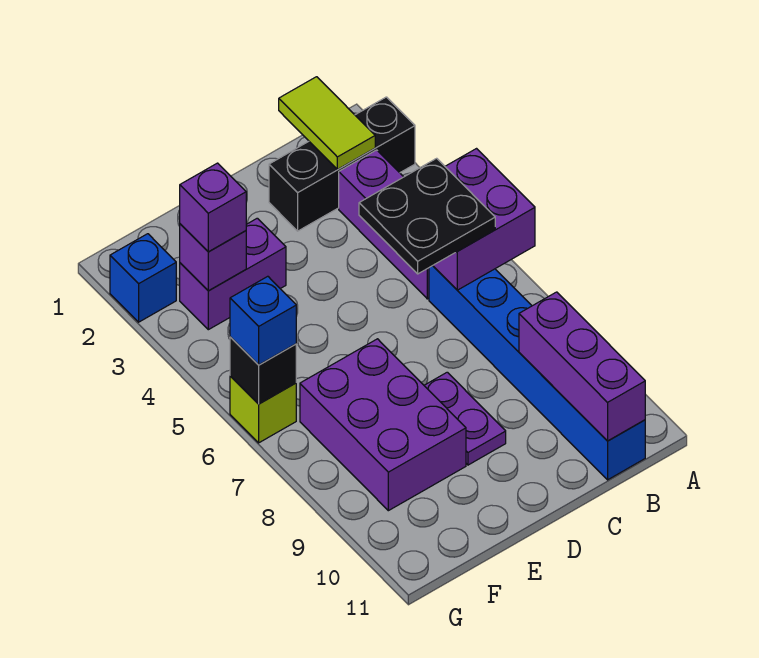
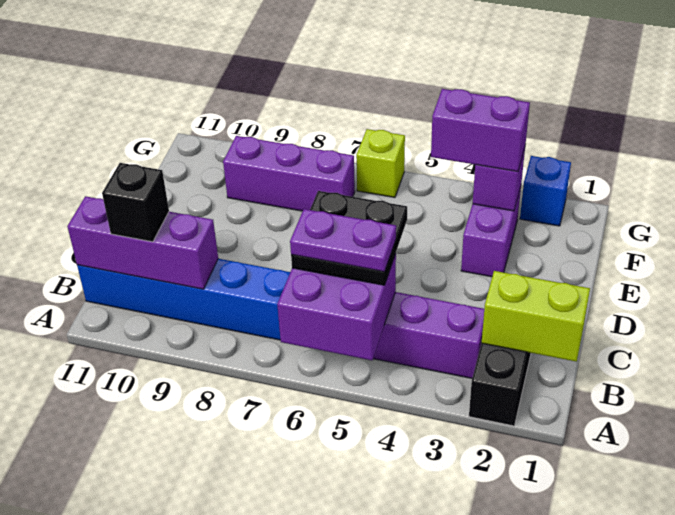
lime 1x2 tile [279,77,375,169] -> lime 1x2 brick [482,271,590,362]
purple 1x2 plate [424,372,506,465] -> purple 1x2 plate moved to [290,209,396,272]
purple 2x3 brick [300,339,466,511] -> purple 1x3 brick [223,136,355,211]
purple 1x1 brick [180,163,246,252] -> purple 1x2 brick [431,89,530,172]
black 1x1 brick [230,337,296,404] -> black 1x1 brick moved to [102,163,169,242]
blue 1x1 brick [230,276,296,365] -> none

